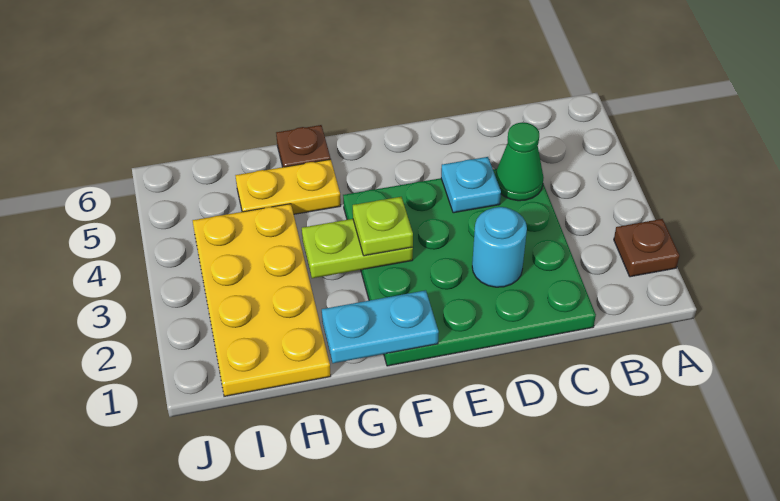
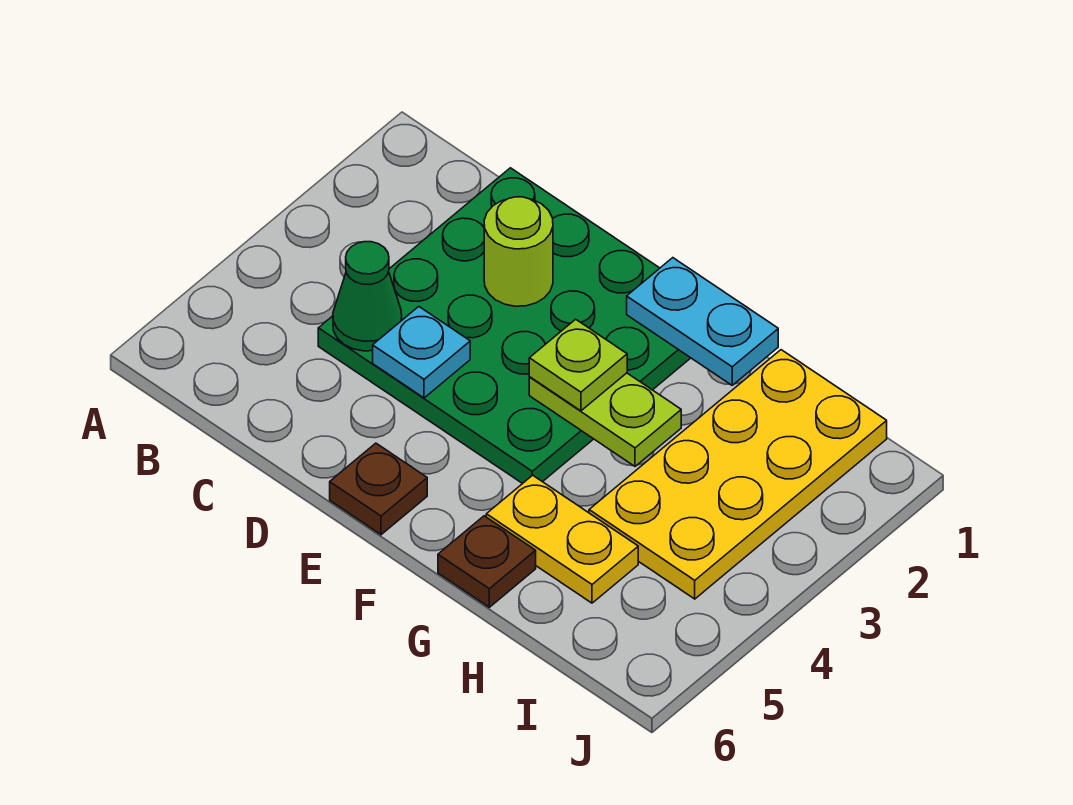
brown 1x1 plate [614,219,679,277] -> brown 1x1 plate moved to [330,443,427,535]
cyan 1x1 round brick [472,207,527,287] -> lime 1x1 round brick [484,197,553,306]

